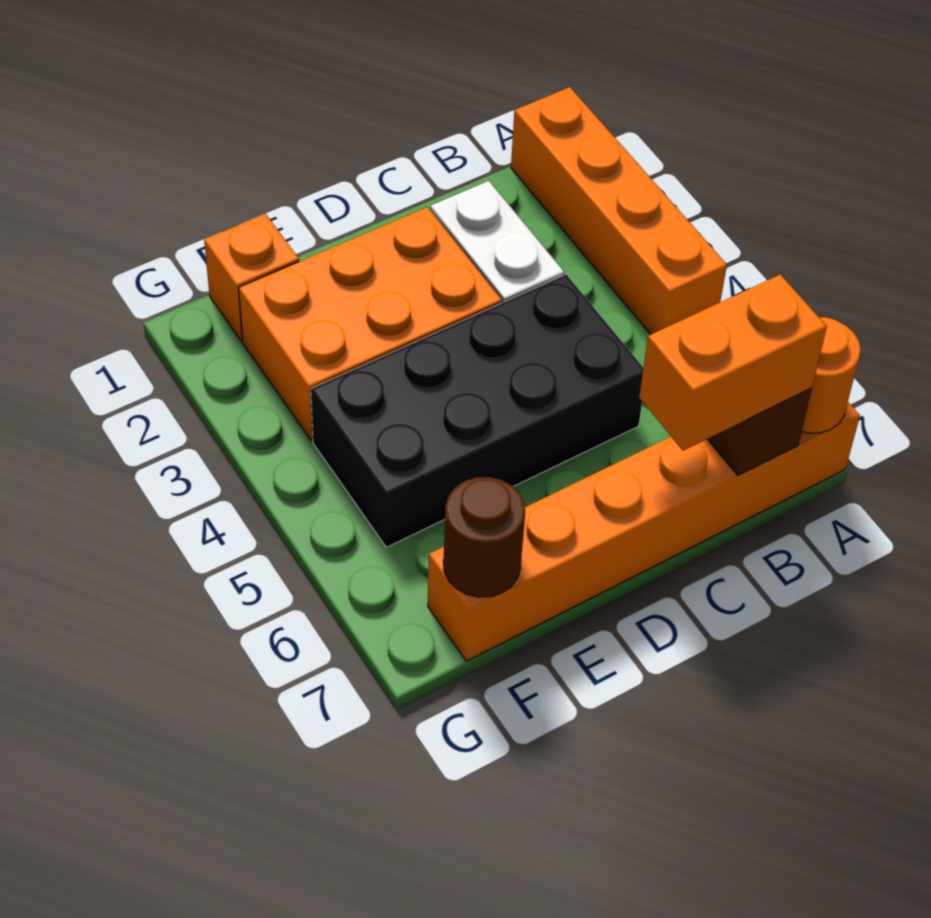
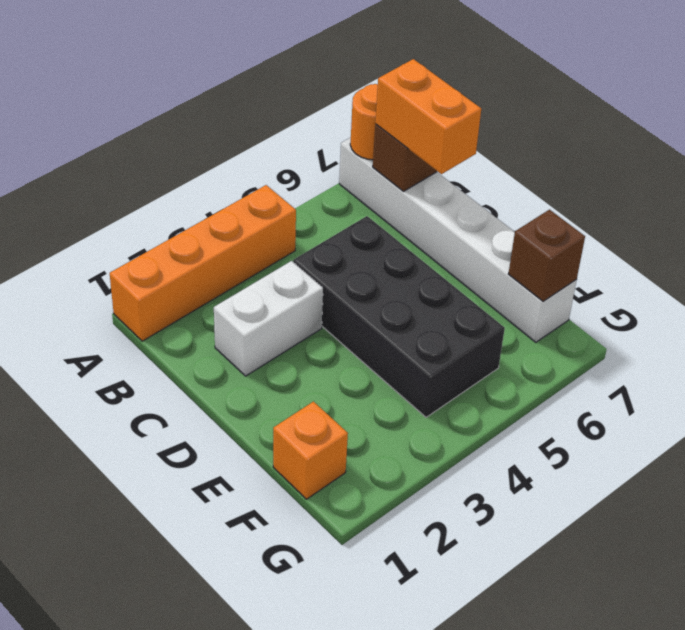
orange 1x6 brick [428,402,860,661] -> white 1x6 brick [339,137,577,342]
orange 2x3 brick [239,207,502,441] -> none
brown 1x1 round brick [443,477,525,597] -> brown 1x1 brick [508,210,585,301]

